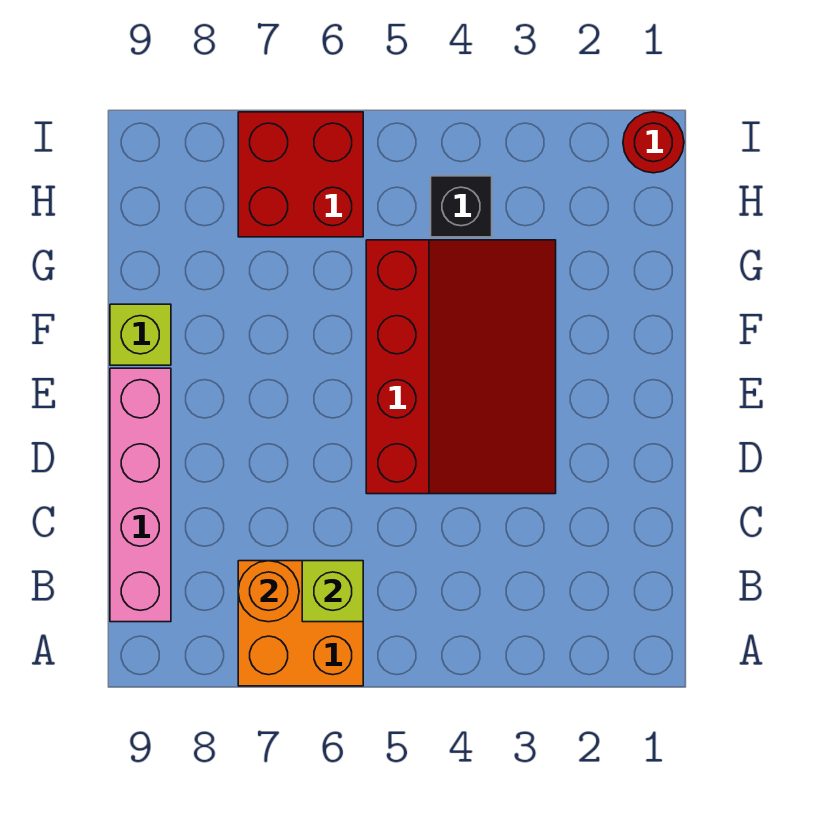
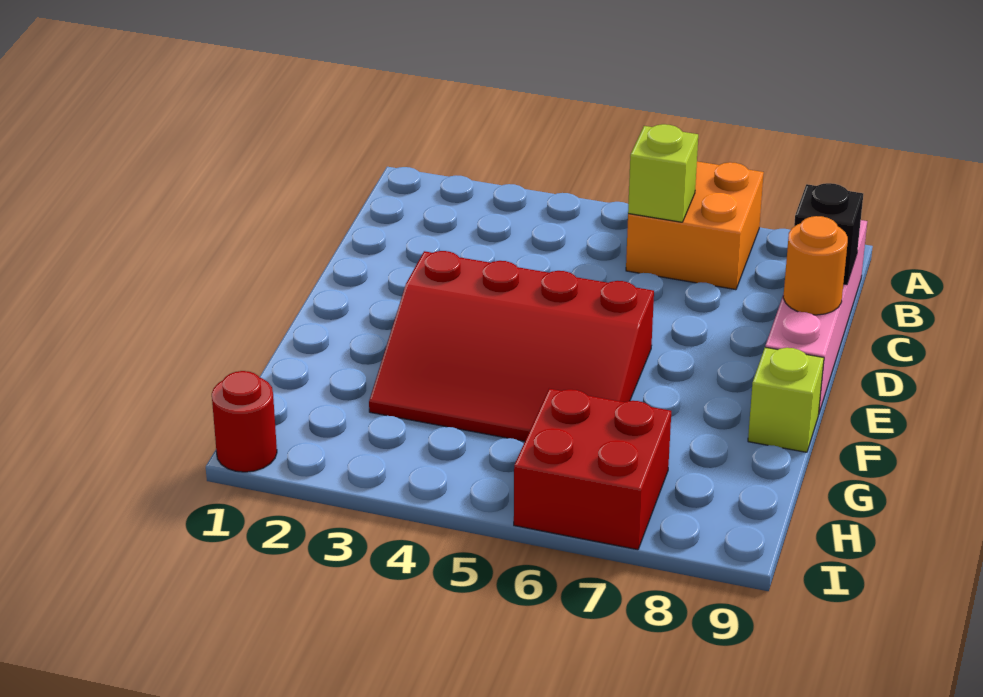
orange 1x1 round brick [238,561,299,622] -> orange 1x1 round brick moved to [783,216,848,315]
red 3x4 slope [366,240,556,494] -> red 3x4 slope turned to [369,251,654,441]
black 1x1 brick [431,176,492,237] -> black 1x1 brick moved to [794,183,863,284]

